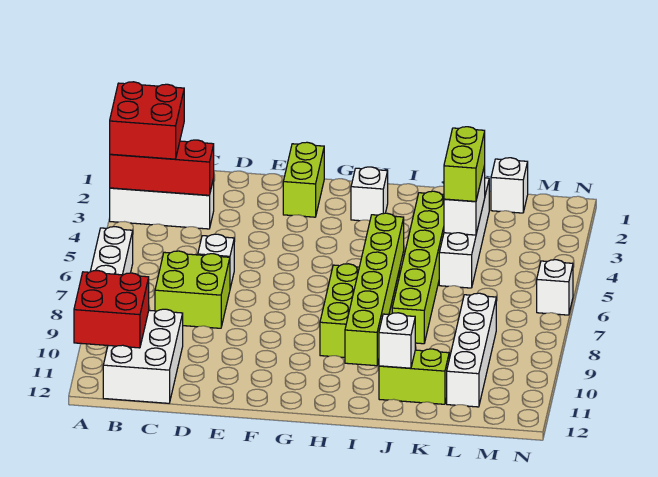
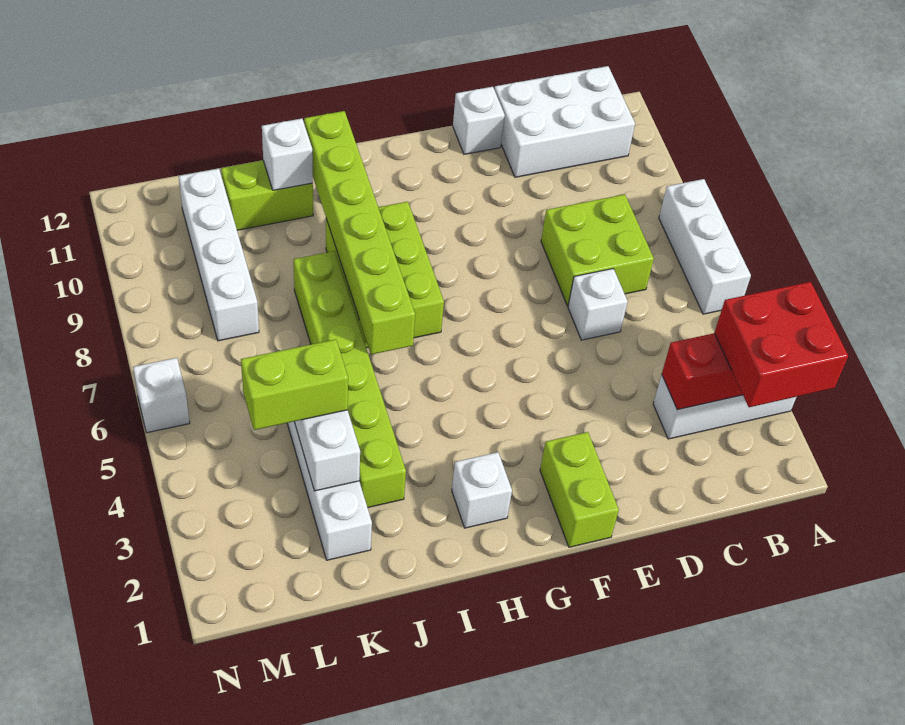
red 2x2 brick [74,271,149,348] -> none
white 2x3 brick [103,309,183,403] -> white 2x3 brick turned to [494,66,635,177]
lime 1x2 brick [444,127,485,201] -> lime 1x2 brick turned to [241,339,348,430]
white 1x1 brick [491,158,528,213] -> white 1x1 brick moved to [453,87,505,154]

